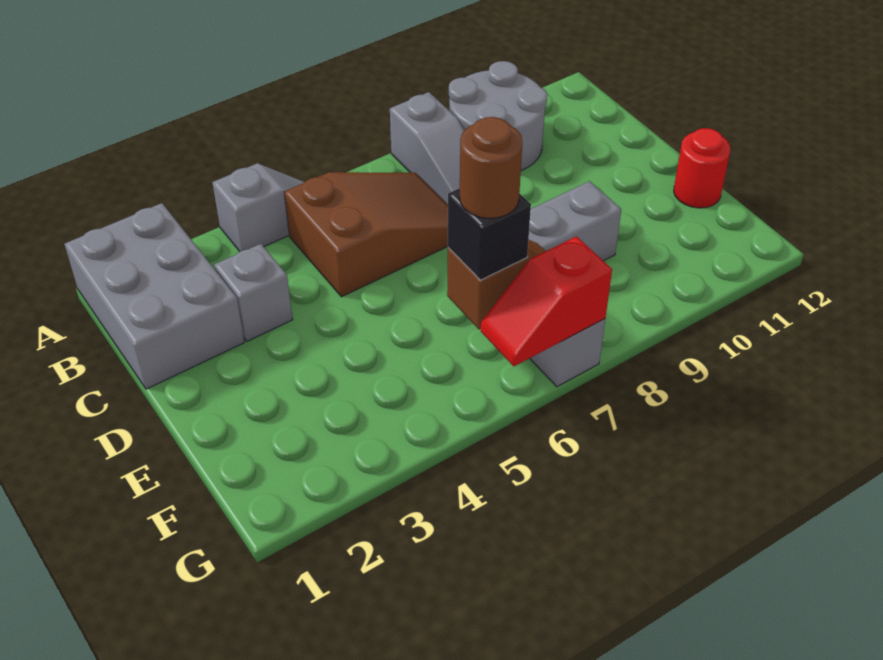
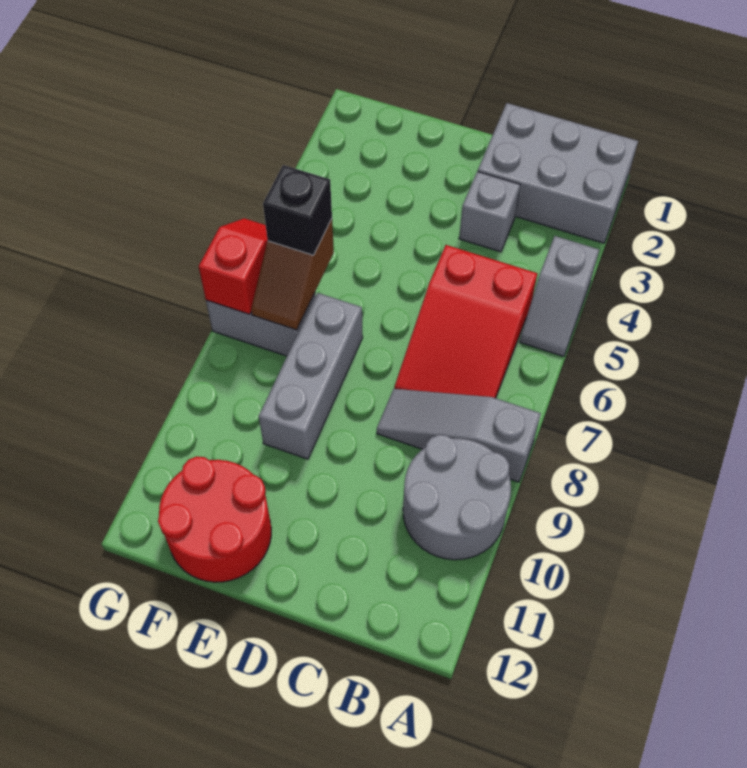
brown 2x3 slope [284,172,448,297] -> red 2x3 slope [394,245,537,398]
red 1x1 round brick [674,128,730,208] -> red 2x2 round brick [158,457,271,582]
brown 1x1 round brick [460,117,522,218] -> none

